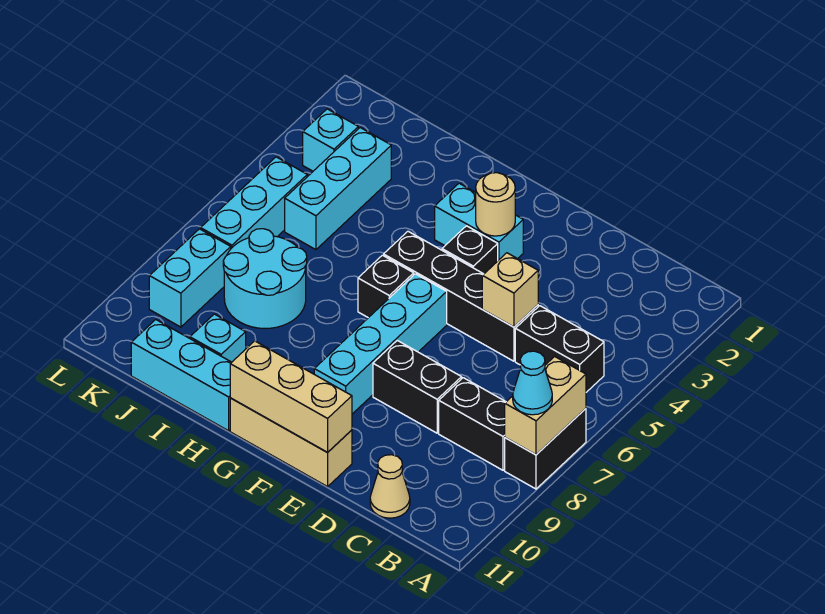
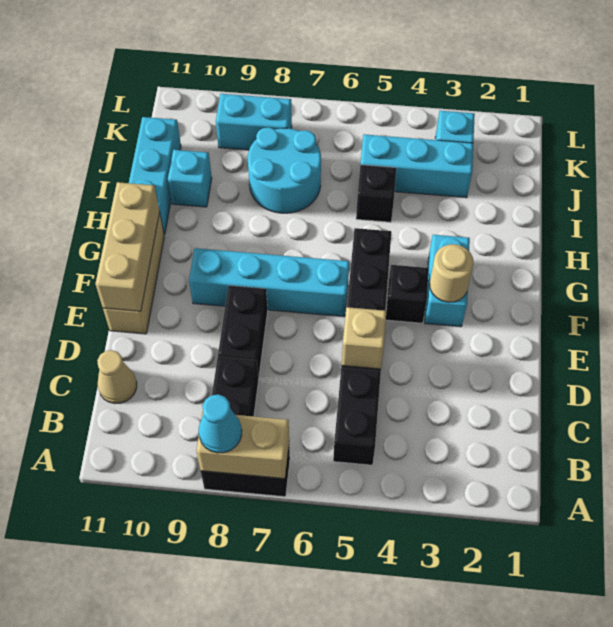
black 1x1 brick [358,255,414,318] -> black 1x1 brick moved to [356,165,396,222]
cyan 1x3 brick [201,157,307,248] -> none

